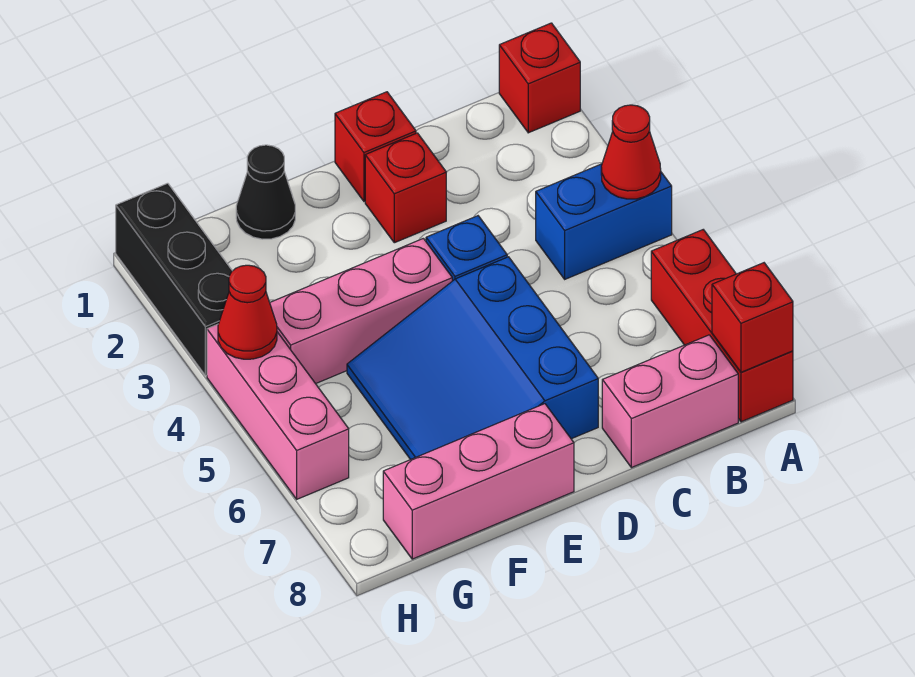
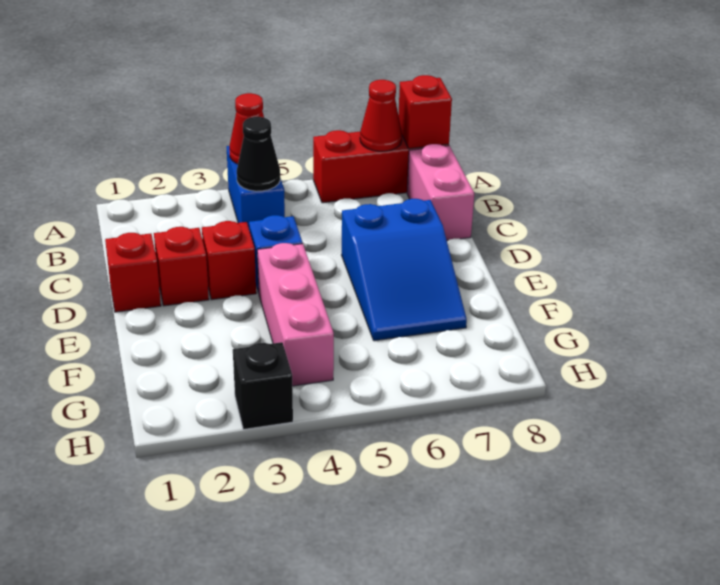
red 1x1 brick [499,23,580,133] -> red 1x1 brick moved to [202,221,256,300]
blue 3x3 slope [347,257,598,460] -> blue 2x3 slope [342,199,467,341]
pink 1x3 brick [383,404,574,559] -> none
black 1x1 cone [236,145,295,239] -> black 1x1 cone moved to [237,117,280,191]
black 1x3 brick [116,183,232,376] -> black 1x1 brick [233,342,293,430]
pink 1x3 brick [207,324,349,499] -> none
red 1x1 cone [218,265,277,359] -> red 1x1 cone moved to [360,80,402,151]

